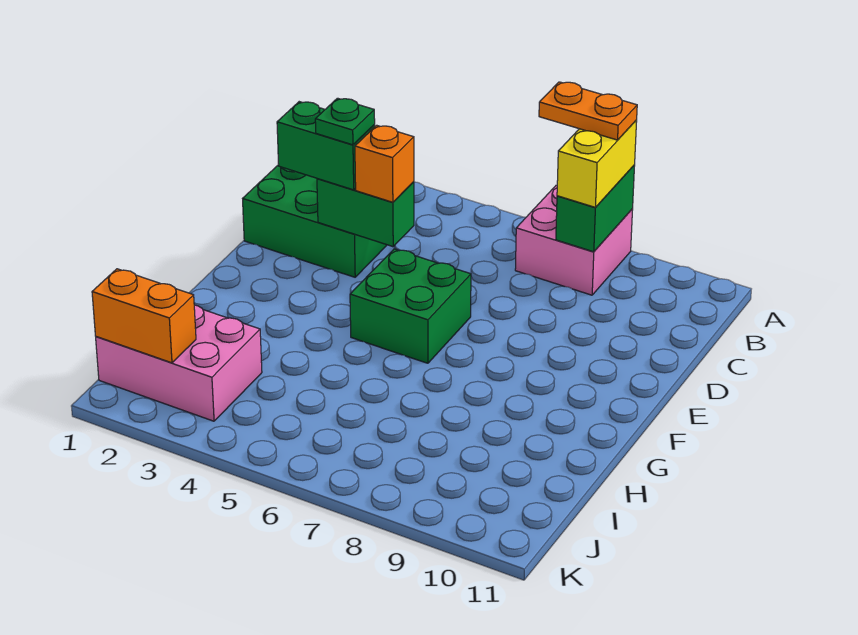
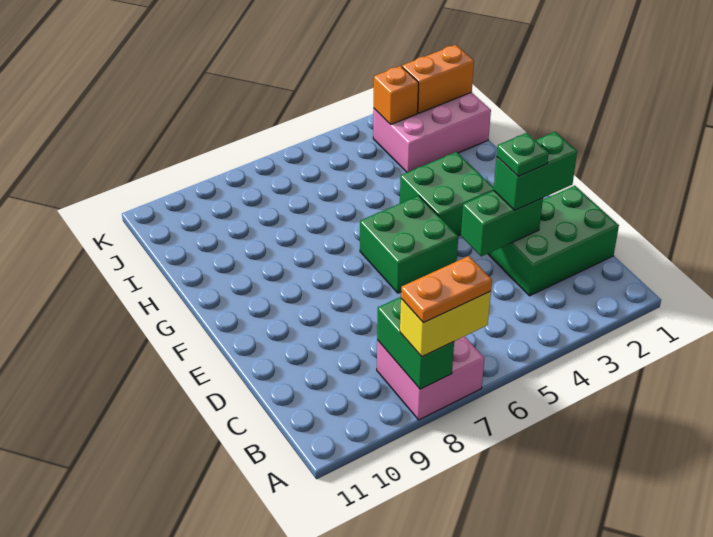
yellow 1x2 brick [557,120,637,207] -> yellow 1x2 brick turned to [400,291,491,357]
orange 1x1 brick [355,125,414,202] -> orange 1x1 brick moved to [374,66,419,124]
none -> green 2x2 brick [400,152,494,236]

